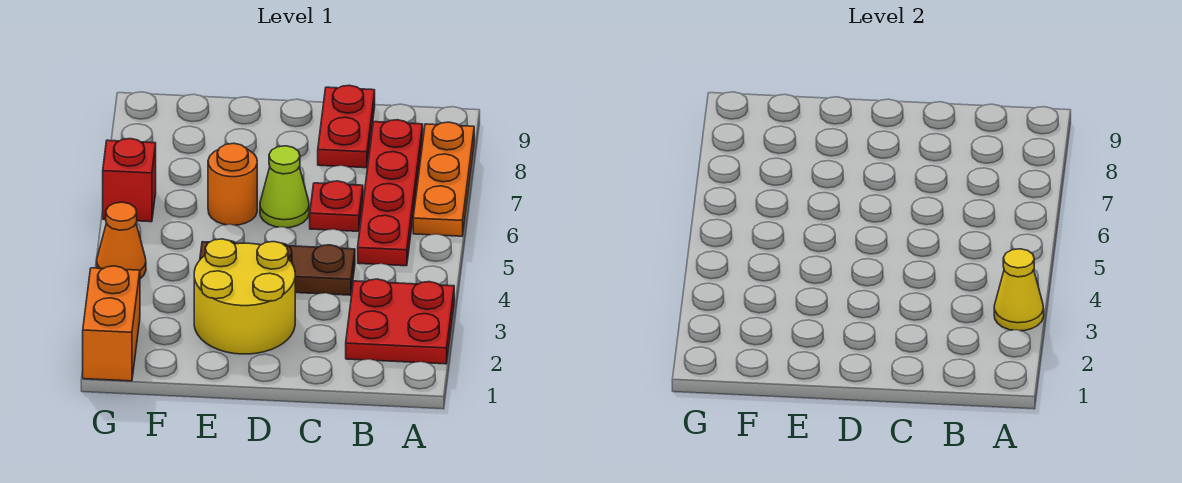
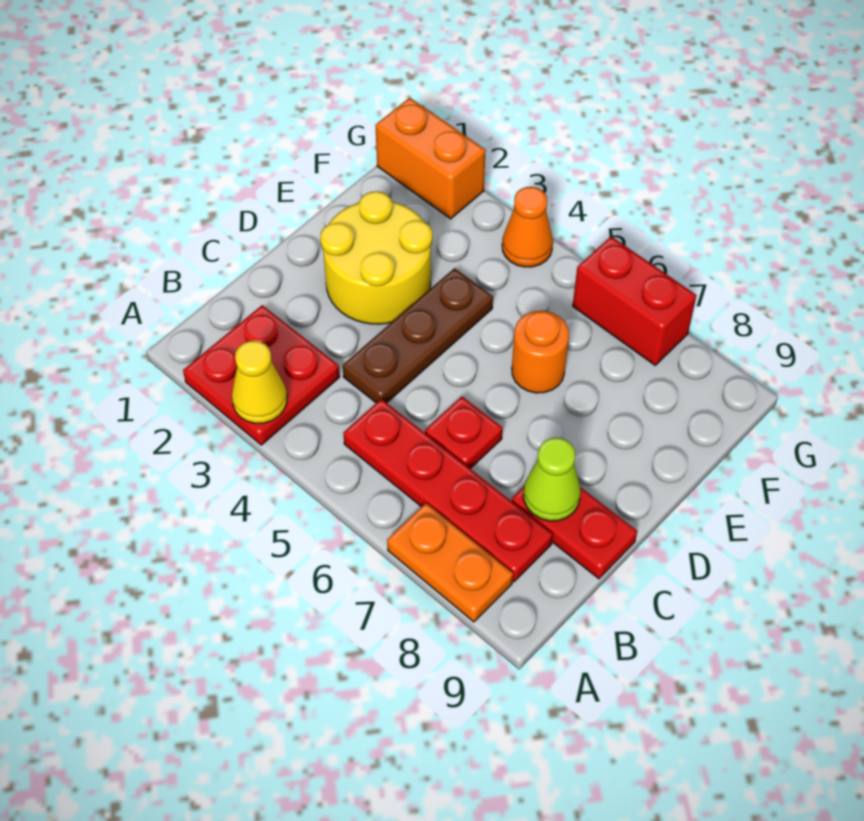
orange 1x3 plate [413,122,474,236] -> orange 1x2 plate [387,503,513,622]
lime 1x1 cone [260,146,309,228] -> lime 1x1 cone moved to [524,438,581,521]
red 1x1 brick [103,139,156,222] -> red 1x2 brick [573,236,696,365]

